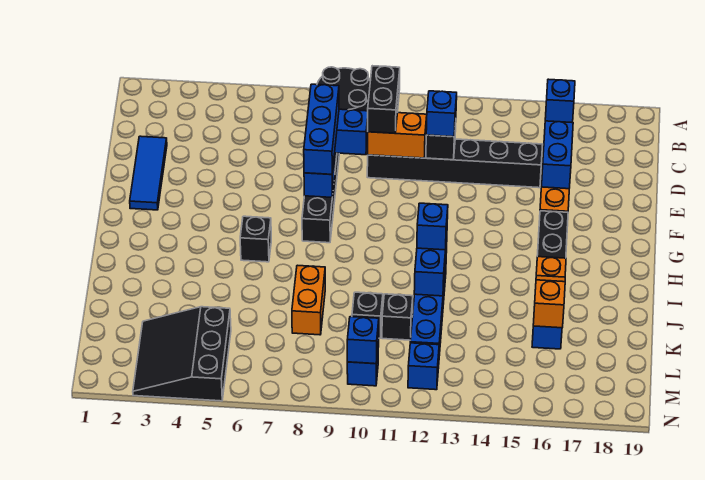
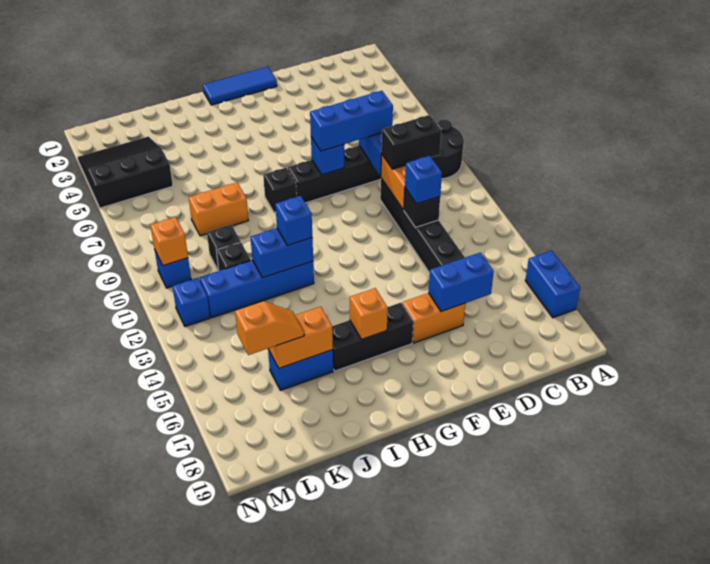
blue 1x1 brick [545,79,575,123] -> blue 1x2 brick [525,251,580,318]
blue 1x3 tile [130,136,167,210] -> blue 1x3 tile moved to [203,67,277,105]
black 1x1 brick [240,216,271,262] -> black 1x1 brick moved to [263,168,297,213]
none -> orange 1x1 brick [350,288,388,339]
blue 1x1 brick [347,317,379,364] -> orange 1x1 brick [150,217,188,266]

